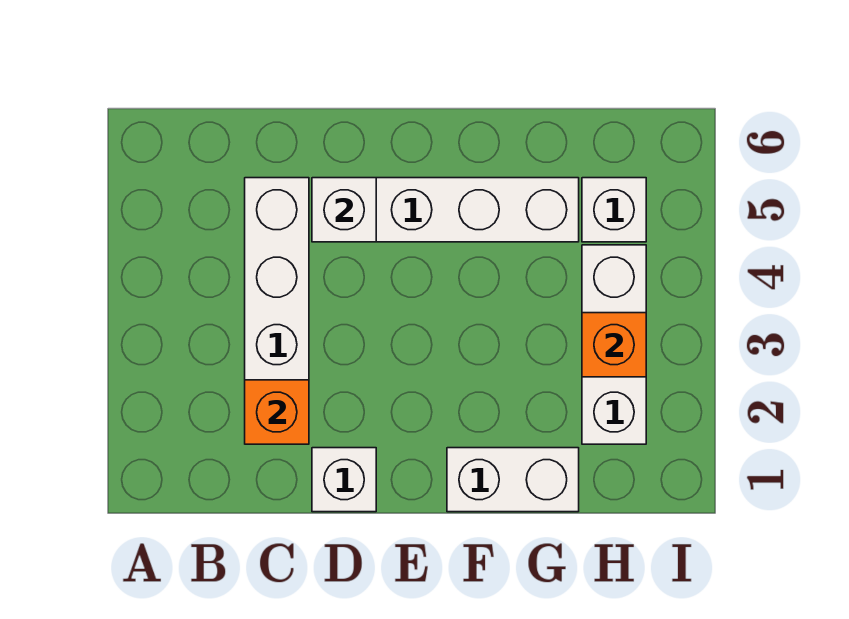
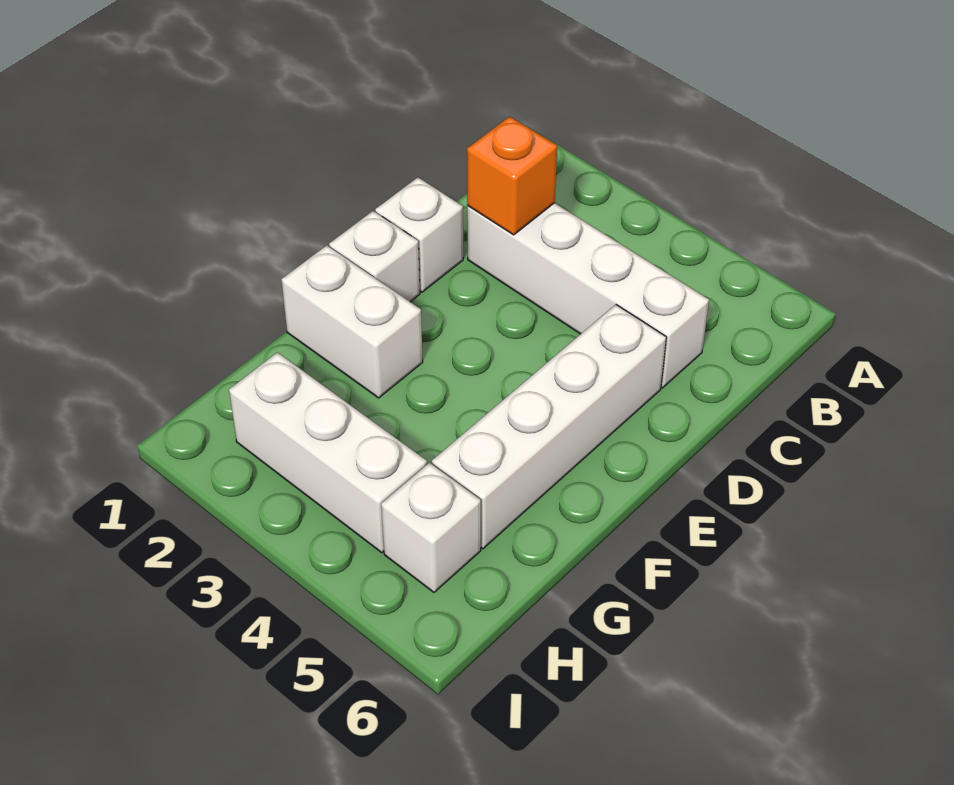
white 1x1 brick [312,178,376,242] -> white 1x1 brick moved to [329,211,420,302]
white 1x2 brick [447,448,579,512] -> white 1x2 brick turned to [281,245,423,398]
orange 1x1 brick [582,313,646,377] -> none

